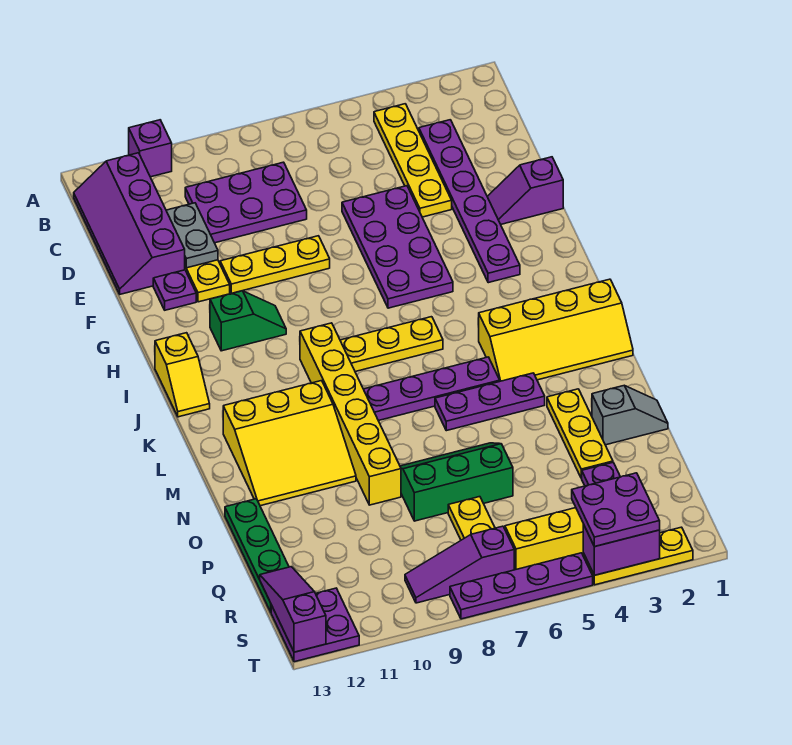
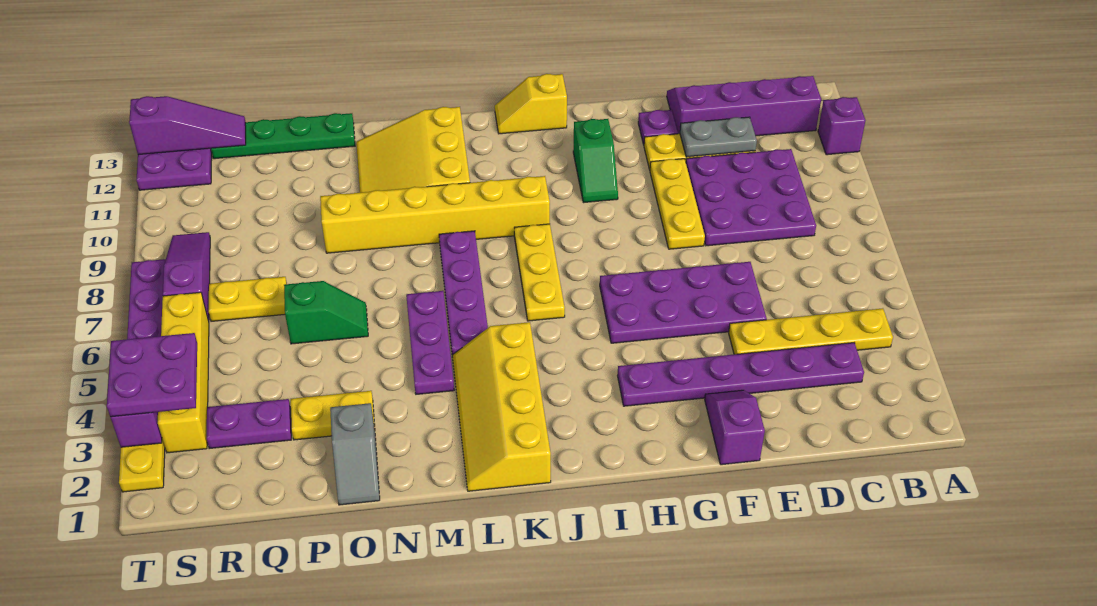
purple 2x3 plate [185,162,307,243] -> purple 3x3 plate [686,149,816,246]
yellow 1x3 plate [547,389,613,478] -> yellow 1x2 plate [291,391,375,440]
green 2x3 slope [400,443,513,521] -> green 1x2 slope [284,281,368,344]

